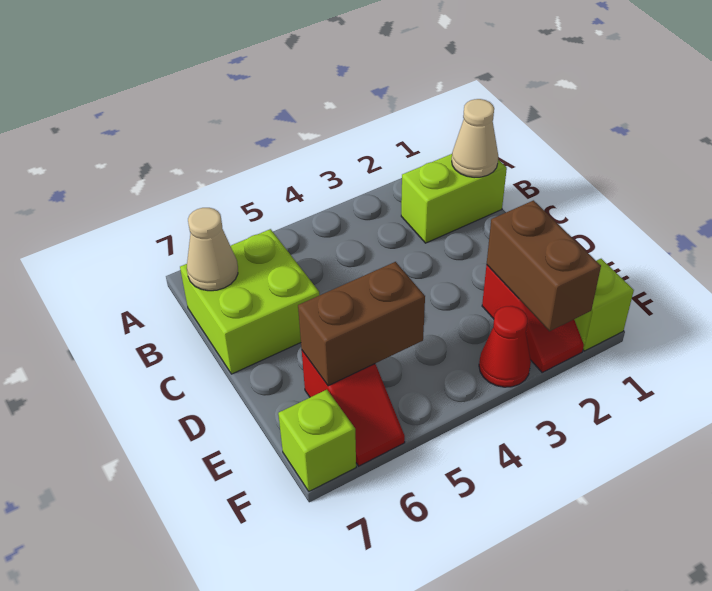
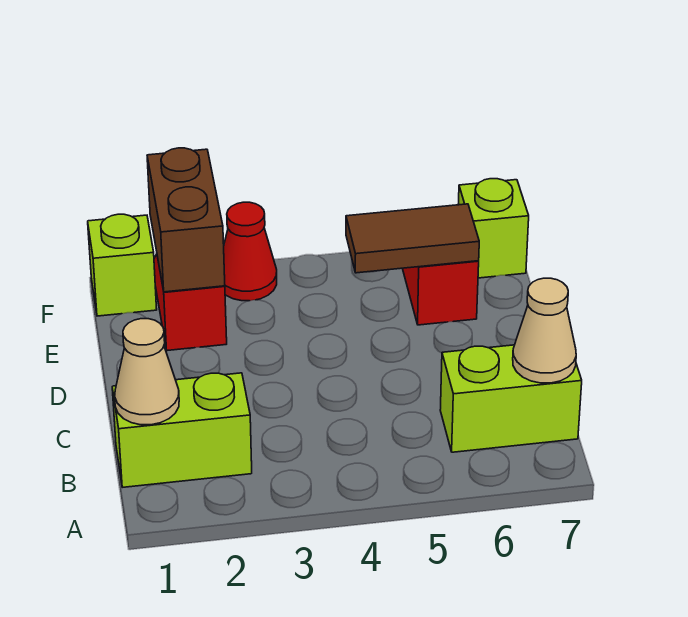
lime 2x2 brick [180,229,320,374] -> lime 1x2 brick [440,345,582,452]
brown 1x2 brick [298,262,425,386] -> brown 1x2 tile [346,204,479,273]

